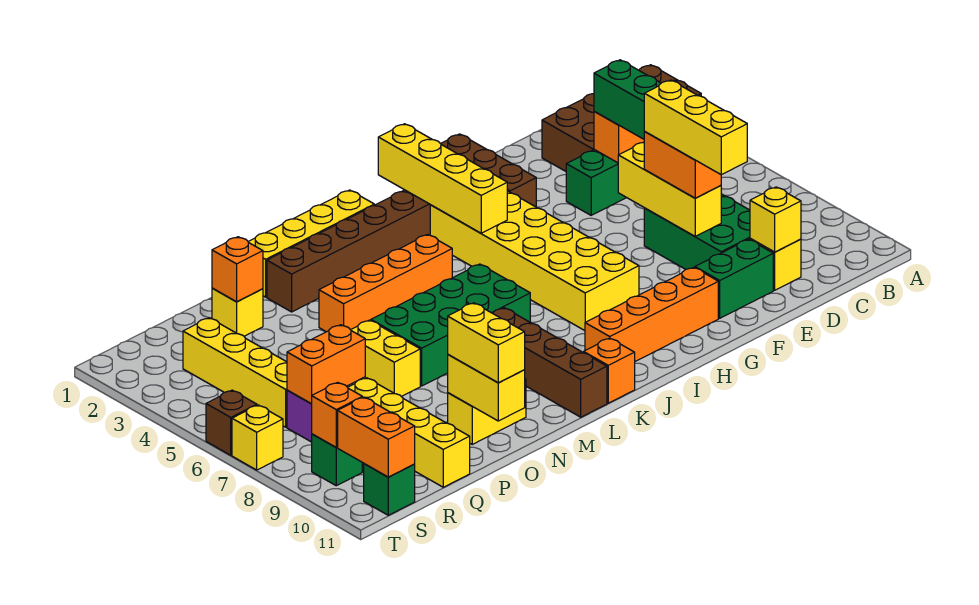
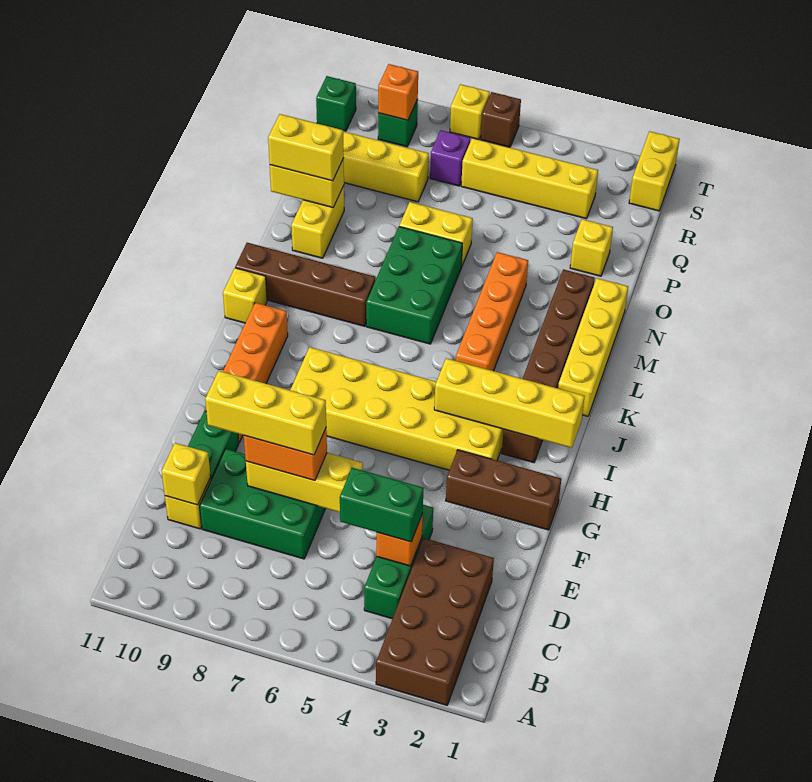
green 2x4 brick [371,264,530,386] -> green 2x3 brick [366,227,462,344]
orange 1x1 brick [584,338,635,403] -> yellow 1x1 brick [223,268,267,323]
orange 1x1 brick [212,237,263,302] -> none
orange 1x2 brick [287,325,365,404] -> none
none -> yellow 1x2 brick [629,131,680,211]
orange 1x2 brick [338,397,415,477] -> none

